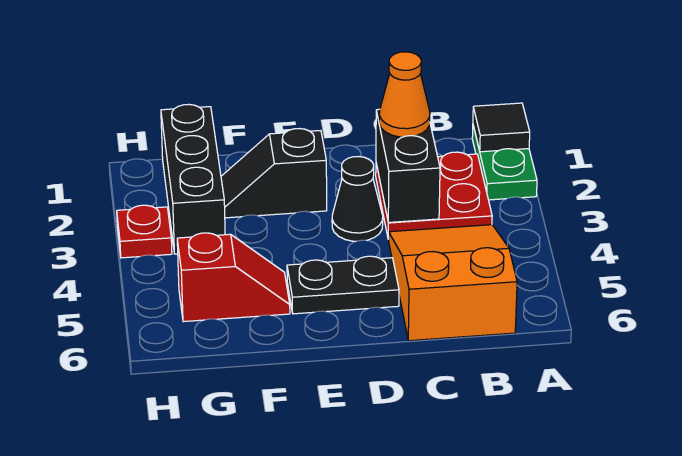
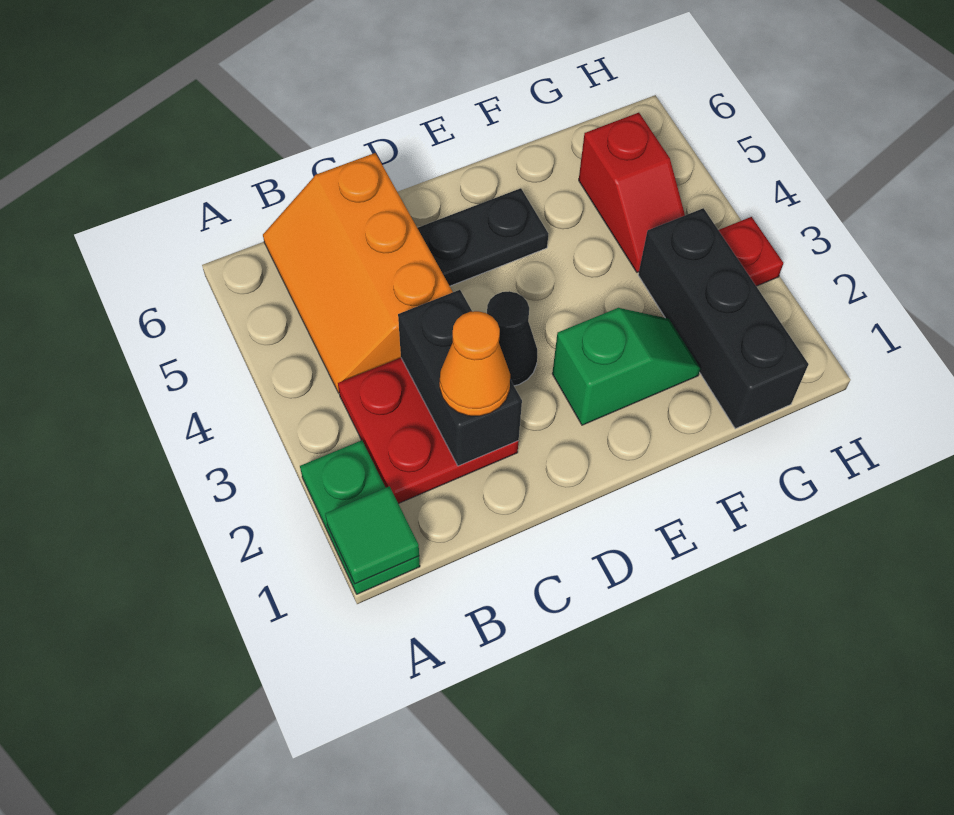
black 1x1 tile [473,103,530,152] -> green 1x1 tile [325,486,419,584]
orange 2x3 slope [389,225,517,341] -> orange 2x3 slope turned to [263,153,453,393]
black 1x2 slope [221,129,327,218] -> green 1x2 slope [552,308,700,425]
red 1x2 slope [177,233,290,322] -> red 1x2 slope turned to [579,113,685,272]

